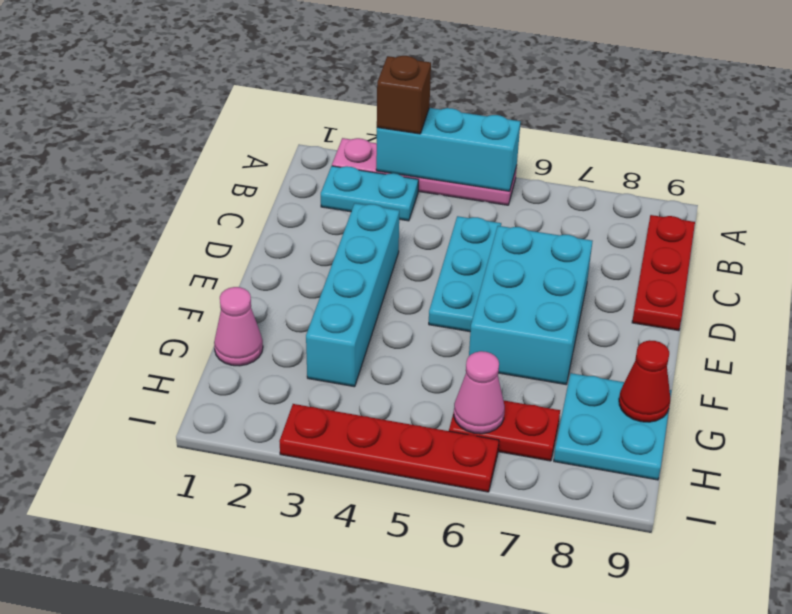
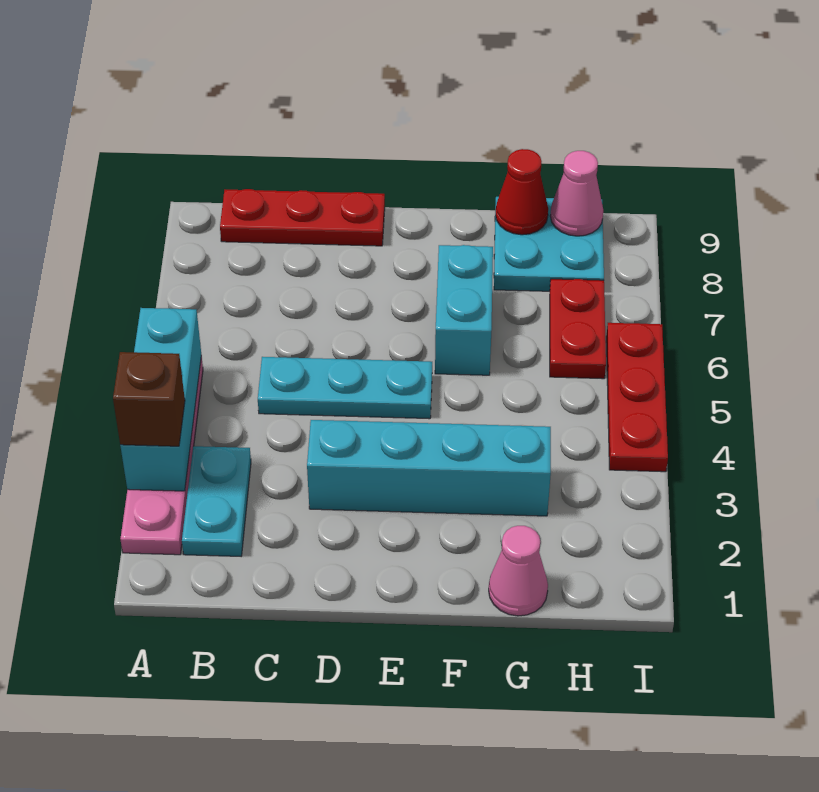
cyan 2x3 brick [469,226,592,384] -> cyan 1x2 brick [435,245,493,375]
pink 1x1 cone [454,351,505,434] -> pink 1x1 cone moved to [550,151,603,236]
red 1x4 plate [279,404,499,492] -> red 1x3 plate [606,323,668,472]

